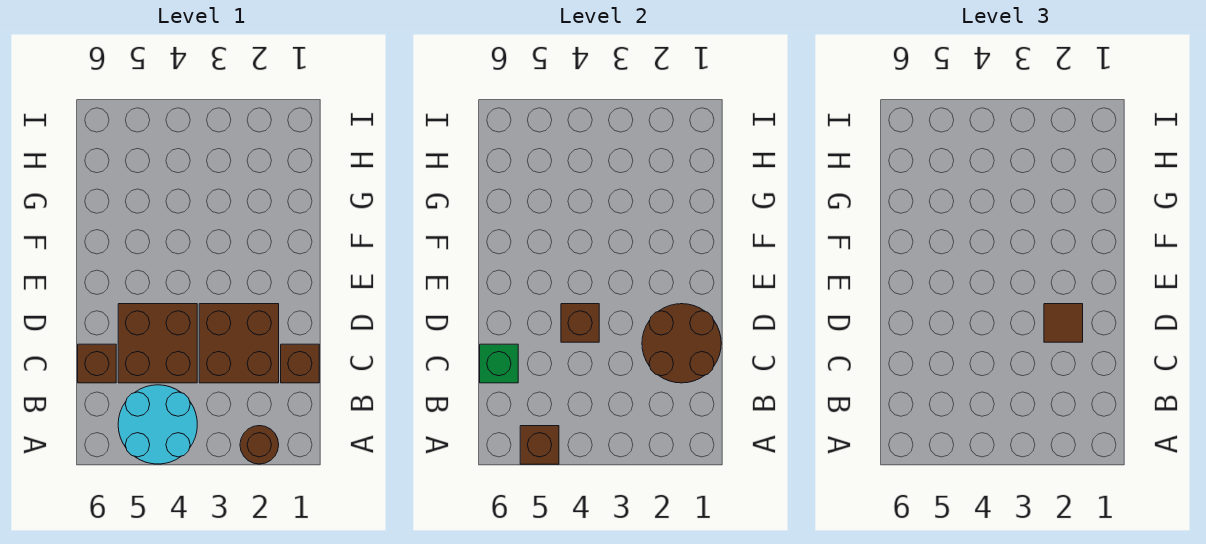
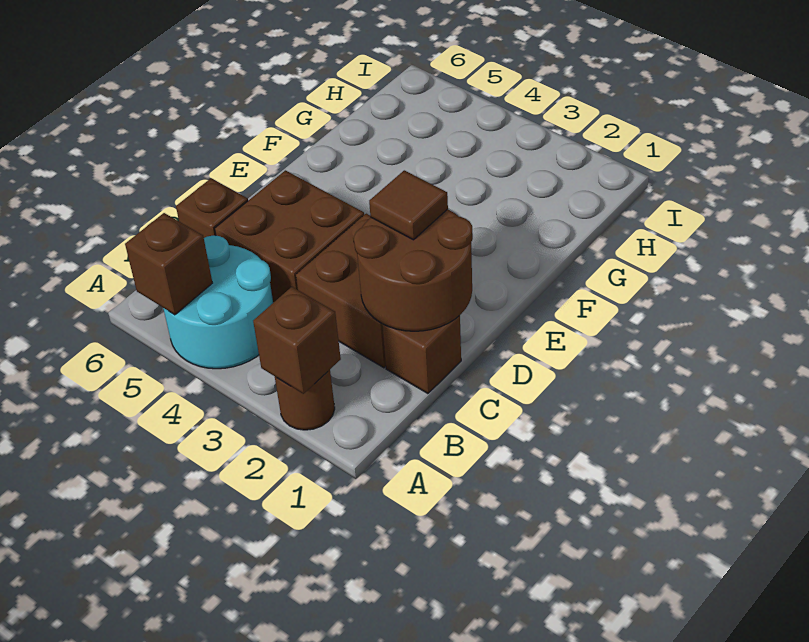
green 1x1 brick [480,344,518,383] -> none
brown 1x1 brick [561,304,599,342] -> brown 1x1 brick moved to [253,287,341,394]

